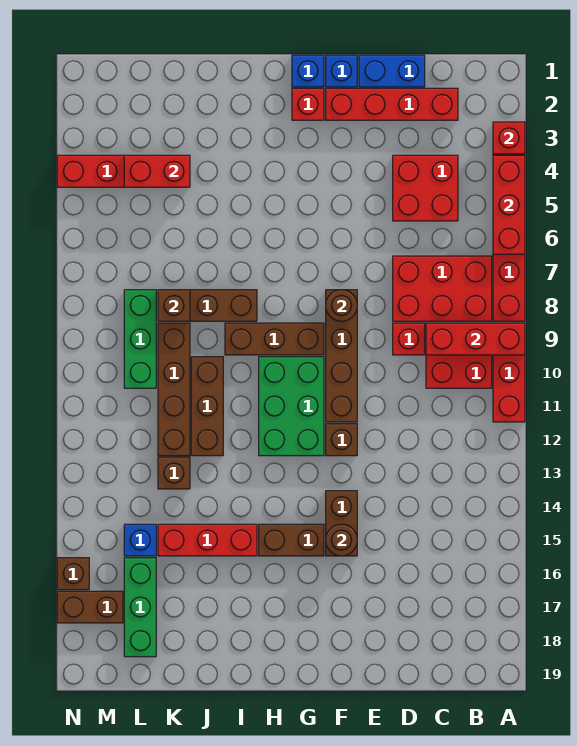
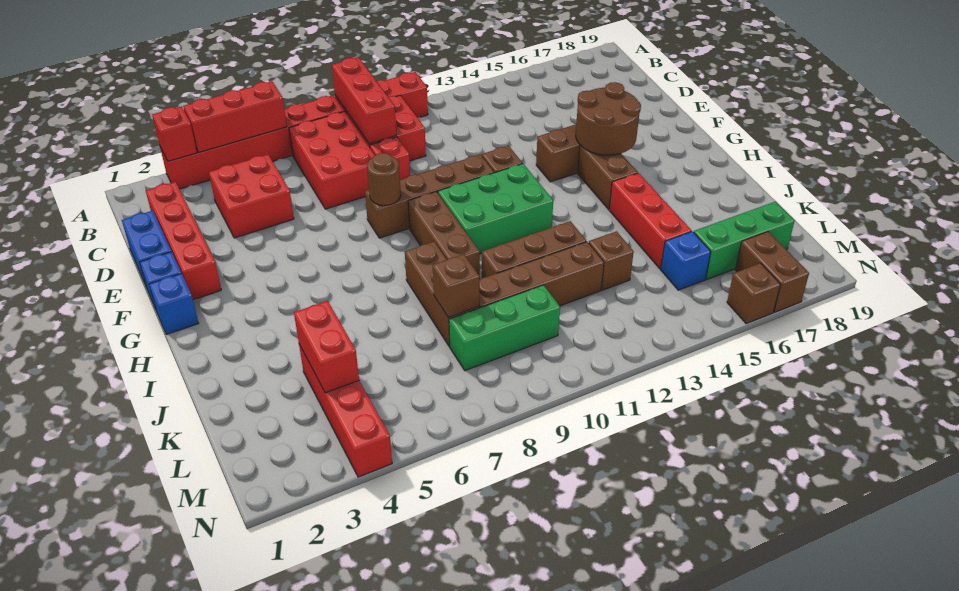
brown 1x1 round brick [326,524,357,556] -> brown 2x2 round brick [576,82,641,155]
red 1x1 brick [292,88,324,120] -> none

